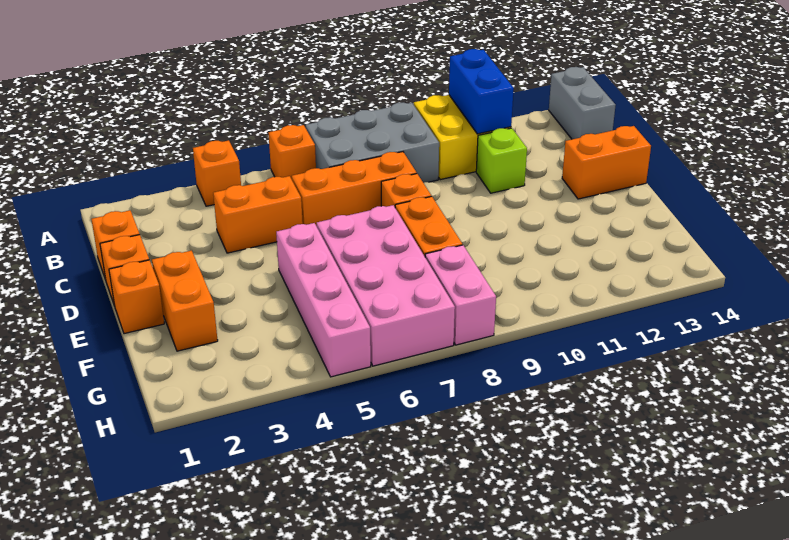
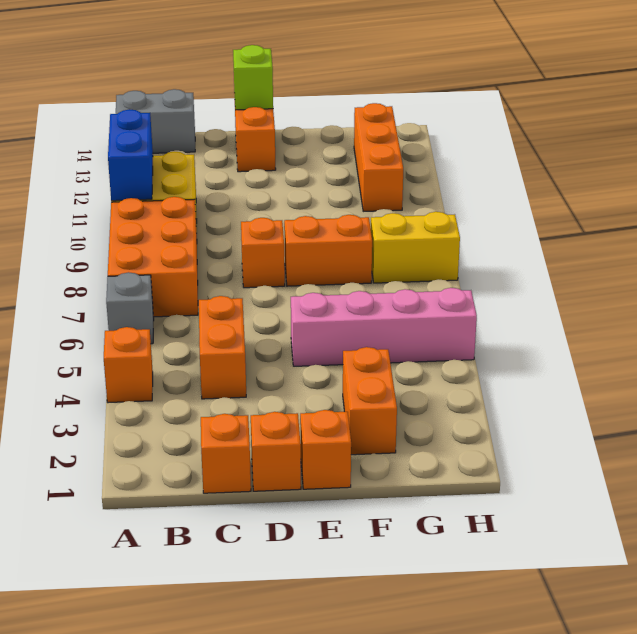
orange 1x1 brick [269,125,316,179] -> grey 1x1 brick [106,272,154,344]
grey 2x3 brick [306,102,439,183] -> orange 2x3 brick [108,197,198,317]
blue 1x2 brick [449,49,514,134] -> blue 1x2 brick turned to [108,109,153,201]
orange 1x3 brick [292,152,417,226] -> orange 1x3 brick moved to [354,103,403,211]
lime 1x1 brick [476,128,527,193] -> lime 1x1 brick moved to [233,45,273,110]
orange 1x2 brick [152,251,218,351] -> orange 1x2 brick turned to [343,347,397,455]
pink 2x4 brick [317,205,455,366] -> none
pink 1x2 brick [425,245,496,345] -> yellow 1x2 brick [371,212,460,283]

